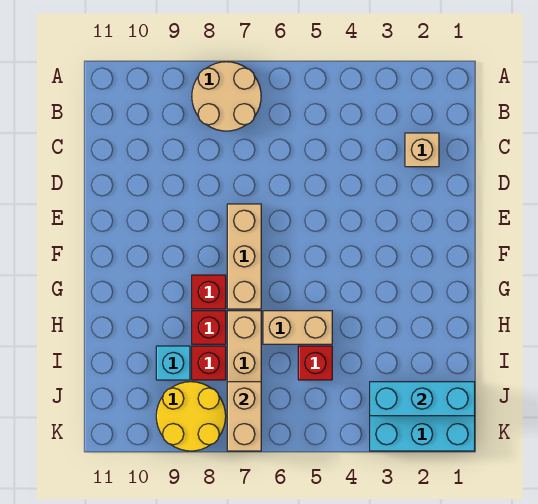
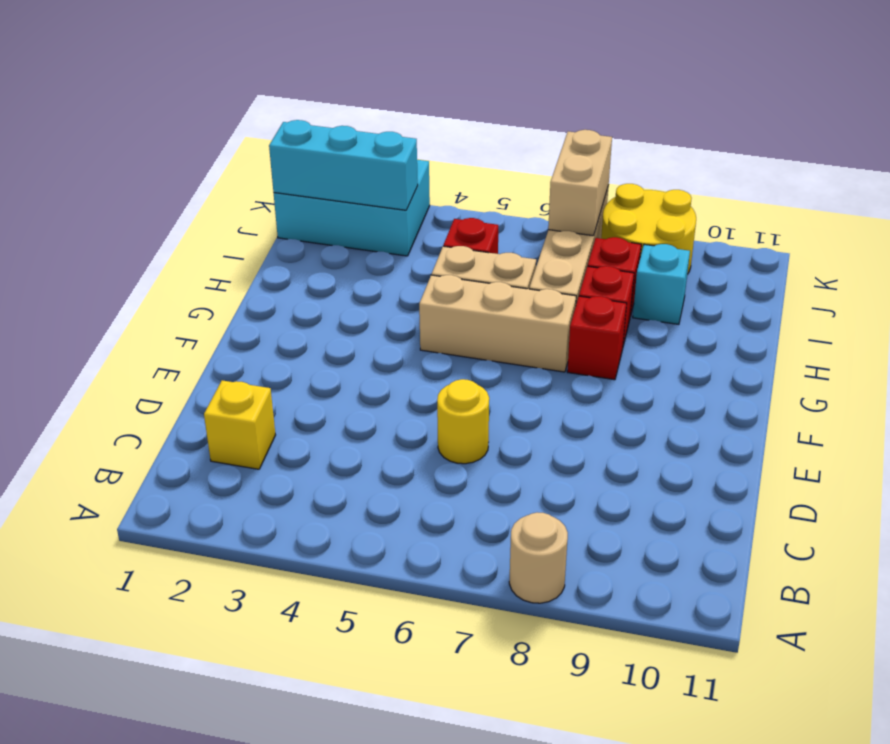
tan 2x2 round brick [192,62,261,131] -> tan 1x1 round brick [509,512,568,603]
tan 1x1 brick [405,133,439,167] -> yellow 1x1 brick [204,380,275,469]
none -> yellow 1x1 round brick [437,379,489,464]
tan 1x3 brick [227,204,261,309] -> tan 1x3 brick turned to [419,275,576,372]

